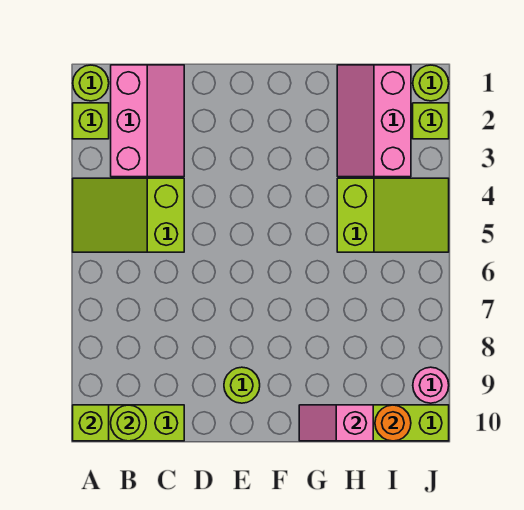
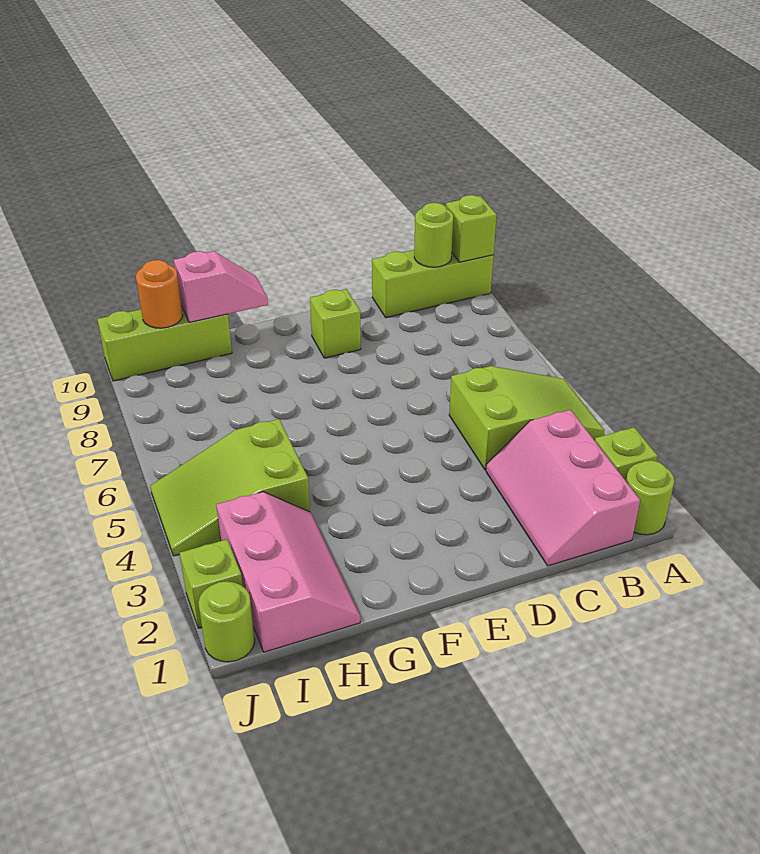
lime 1x1 round brick [224,367,260,403] -> lime 1x1 brick [310,289,361,358]
pink 1x1 round brick [413,367,449,403] -> none

